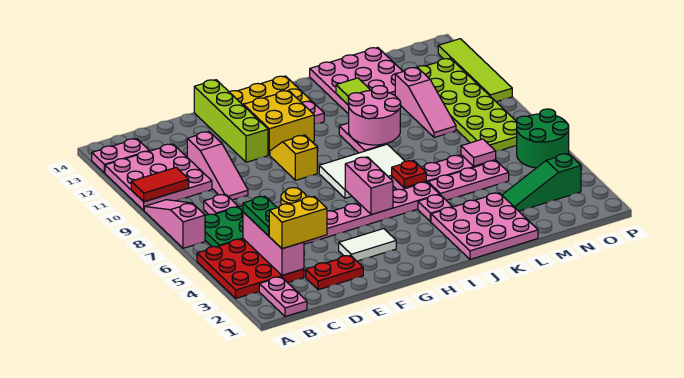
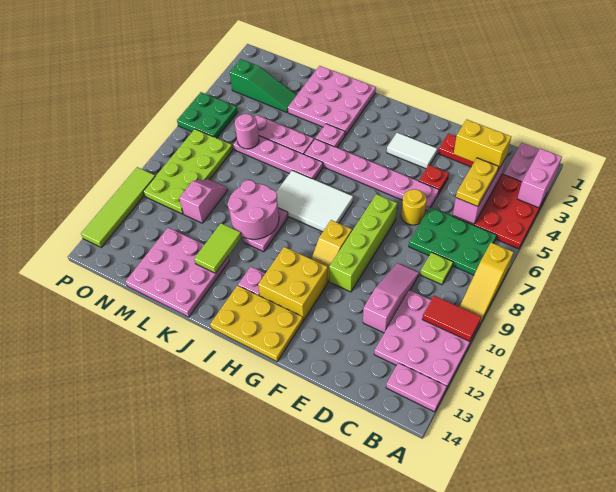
pink 1x3 slope [144,200,205,248] -> yellow 1x3 slope [460,243,514,325]
green 1x2 plate [243,196,277,236] -> yellow 1x2 plate [456,158,499,207]
pink 1x1 plate [204,194,238,215] -> lime 1x1 plate [420,252,453,285]
lime 1x4 brick [194,80,268,162] -> lime 1x4 brick moved to [329,194,397,292]
pink 1x2 brick [345,157,393,215] -> pink 1x2 brick moved to [517,149,562,208]
red 1x1 plate [392,160,426,188] -> red 1x1 plate moved to [419,165,449,193]
pink 1x1 tile [461,139,496,166] -> pink 1x1 round brick [235,114,259,149]
pink 1x3 slope [395,67,456,138] -> pink 1x2 slope [179,179,228,223]
lime 2x6 plate [418,58,517,151] -> lime 2x4 plate [143,129,233,214]
green 2x2 round brick [517,109,569,168] -> green 2x2 plate [177,92,238,138]

